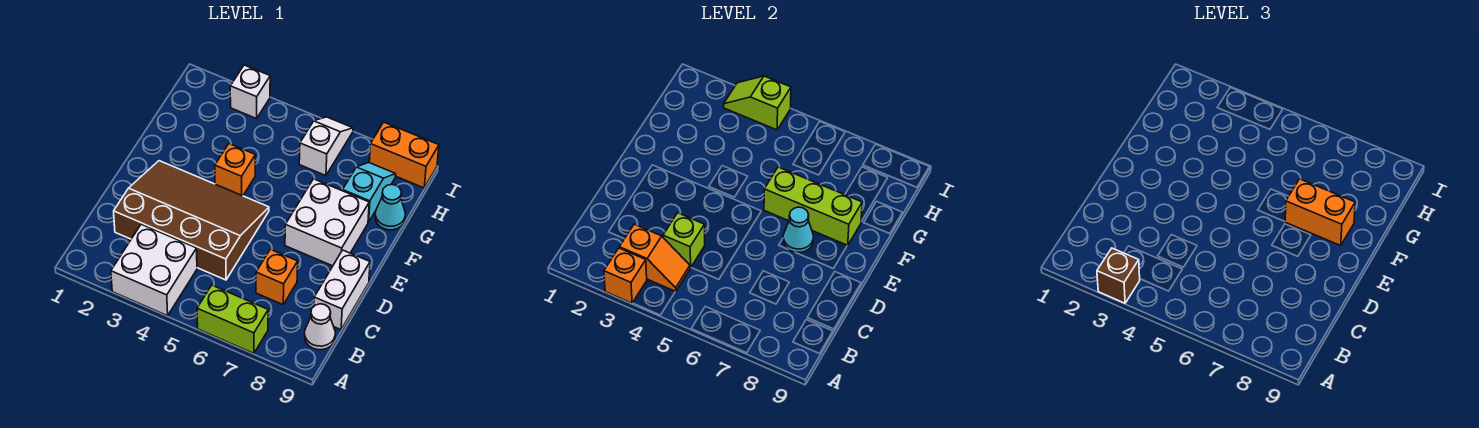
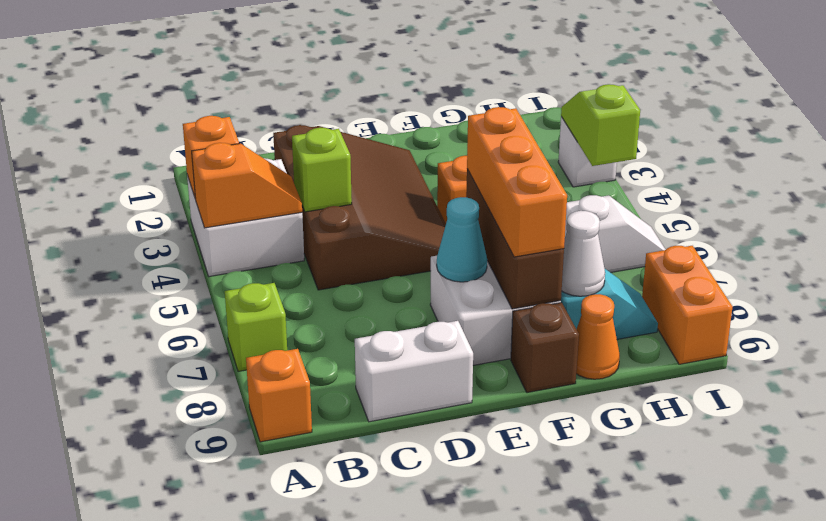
brown 1x1 brick [1097,248,1140,303] -> brown 1x1 brick moved to [511,303,579,393]
lime 1x2 brick [197,285,268,353] -> lime 1x1 brick [225,283,287,371]
orange 1x2 slope [619,224,690,292] -> orange 1x2 slope turned to [192,143,302,228]
white 1x1 cone [305,304,335,350] -> white 1x1 cone moved to [562,211,605,296]
orange 1x1 brick [256,249,298,305] -> orange 1x1 brick moved to [246,349,312,442]
lime 1x3 brick [764,167,862,246] -> brown 1x3 brick [466,169,564,309]
orange 1x2 brick [1285,179,1355,245] -> orange 1x3 brick [467,107,567,257]
cyan 1x1 cone [375,184,405,230] -> orange 1x1 cone [576,294,620,379]

